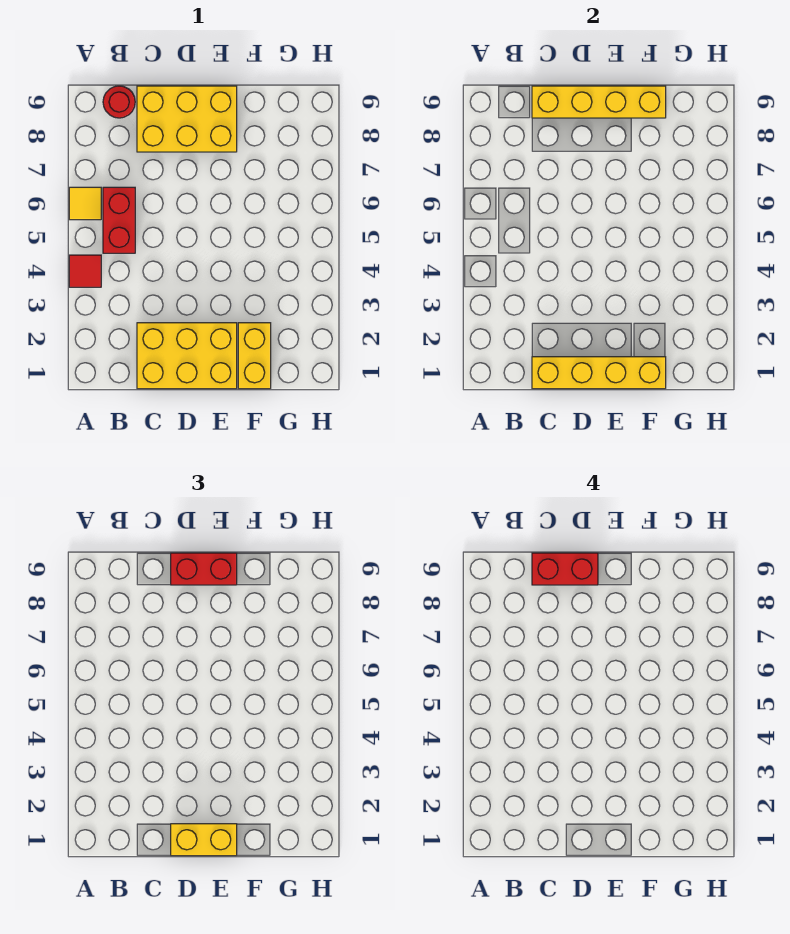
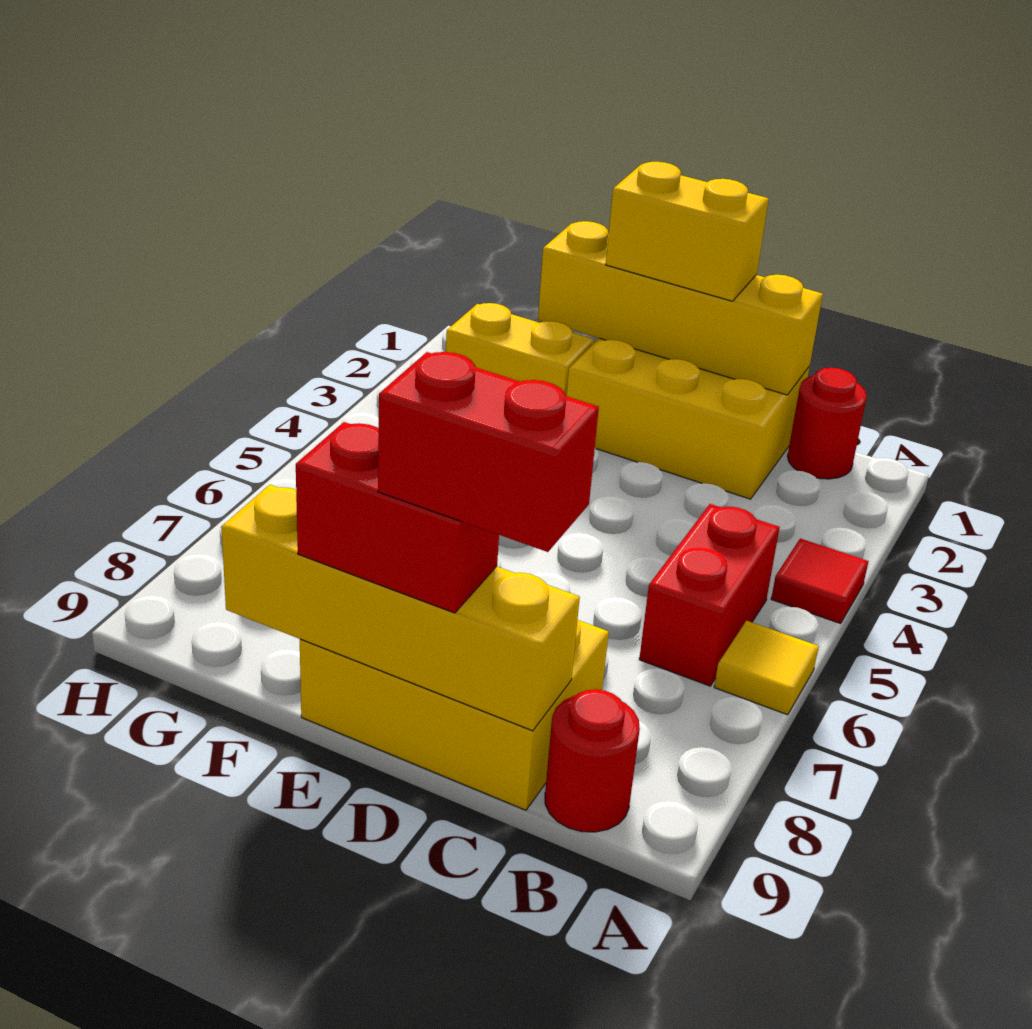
none -> red 1x1 round brick [788,368,867,479]
yellow 1x2 brick [238,323,271,389] -> yellow 1x2 brick turned to [446,303,594,396]

